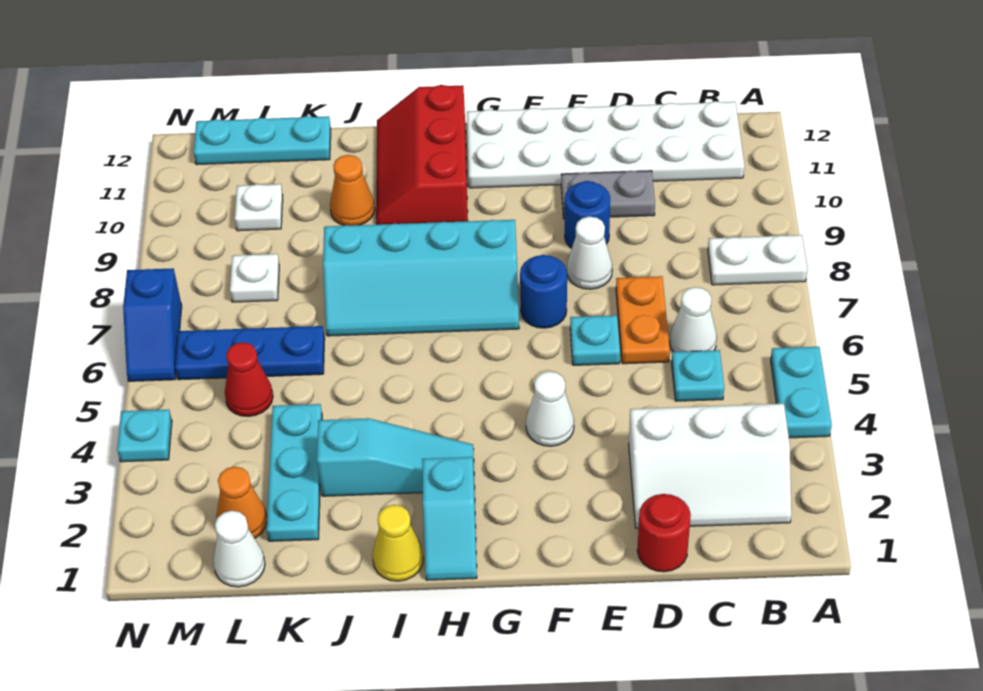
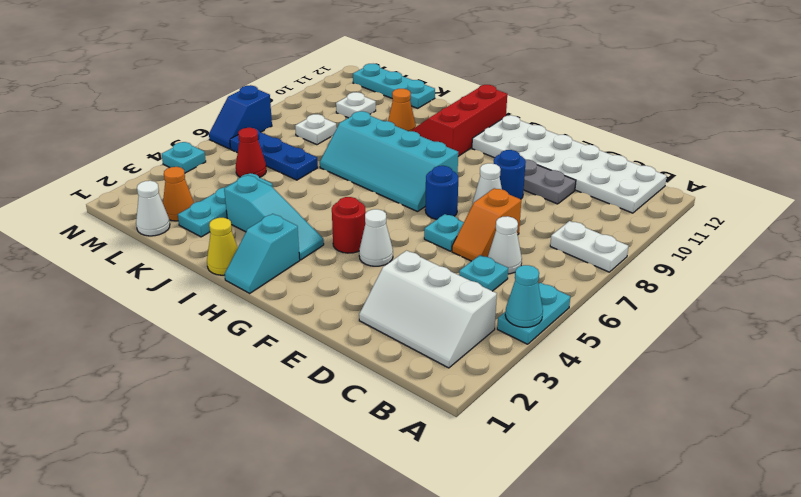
none -> cyan 1x1 cone [505,265,543,327]
red 1x1 round brick [637,494,691,572] -> red 1x1 round brick moved to [332,197,366,253]
orange 1x2 plate [616,276,670,364] -> orange 1x2 slope [452,188,521,261]

